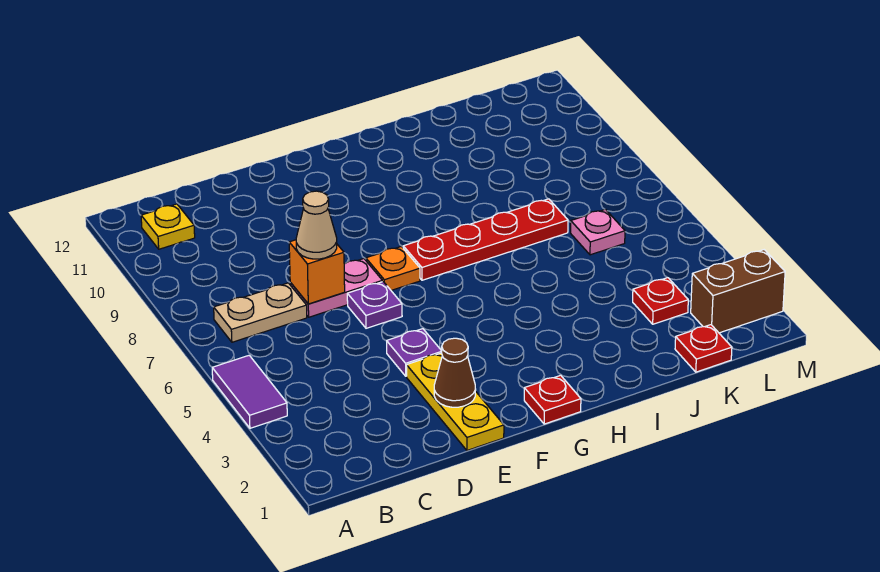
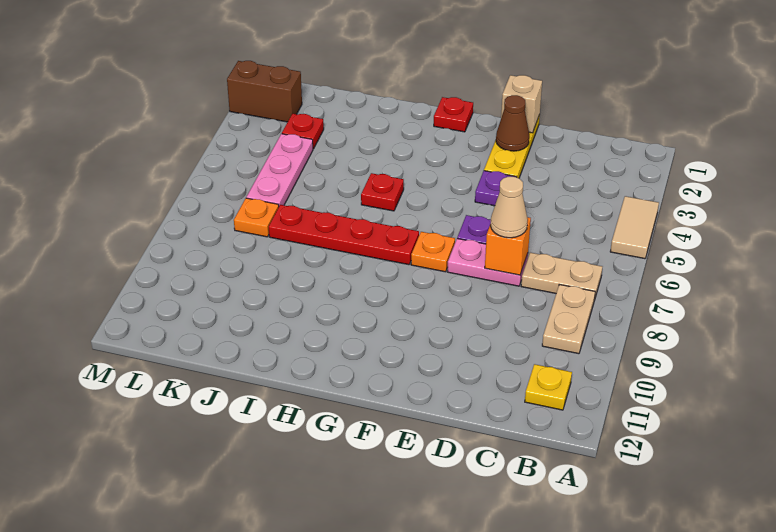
purple 1x2 tile [212,355,287,428] -> tan 1x2 tile [610,196,659,259]
none -> tan 1x2 plate [542,284,595,354]
none -> tan 1x1 brick [501,75,542,133]
red 1x1 plate [675,325,732,372] -> red 1x1 plate moved to [361,173,404,211]
pink 1x1 plate [571,209,625,255] -> pink 1x3 plate [246,134,313,206]
none -> orange 1x1 plate [234,198,279,237]

